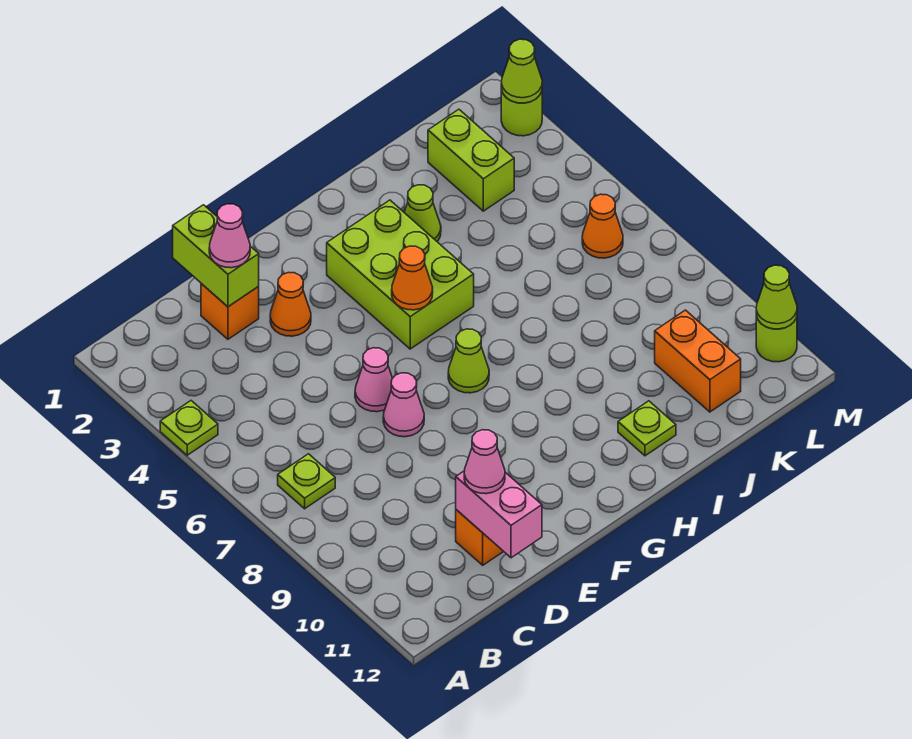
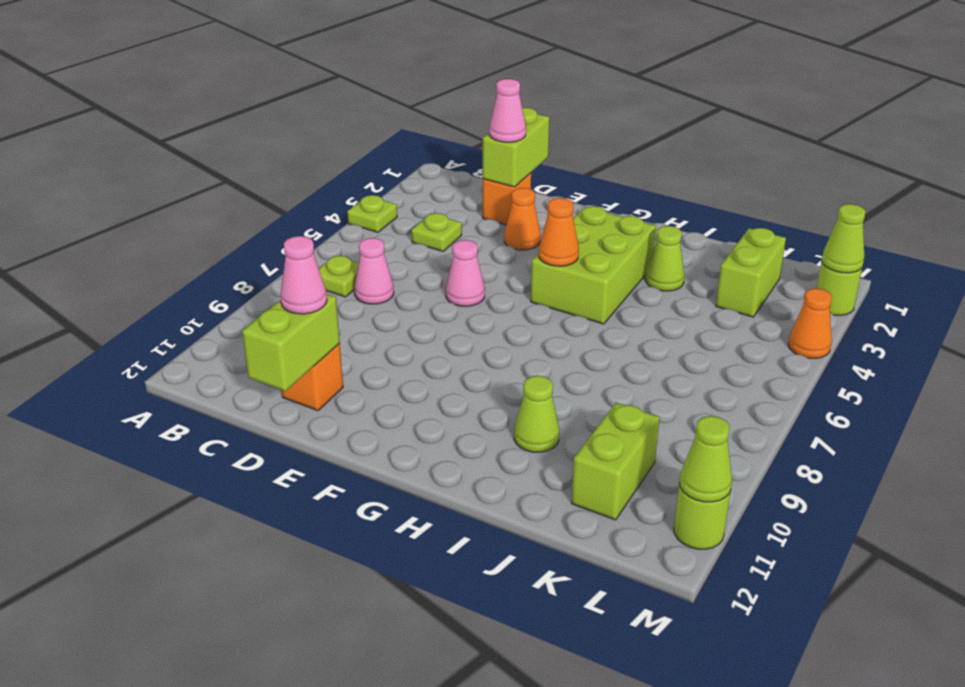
pink 1x2 brick [456,471,542,558] -> lime 1x2 brick [242,294,340,391]
pink 1x1 cone [383,373,424,437] -> pink 1x1 cone moved to [355,238,394,304]
lime 1x1 cone [448,329,489,393] -> lime 1x1 cone moved to [514,376,559,452]
lime 1x1 plate [618,401,676,456] -> lime 1x1 plate moved to [412,213,462,251]
orange 1x2 brick [655,310,741,412] -> lime 1x2 brick [571,403,660,520]
orange 1x1 cone [582,194,623,258] -> orange 1x1 cone moved to [788,288,832,358]

